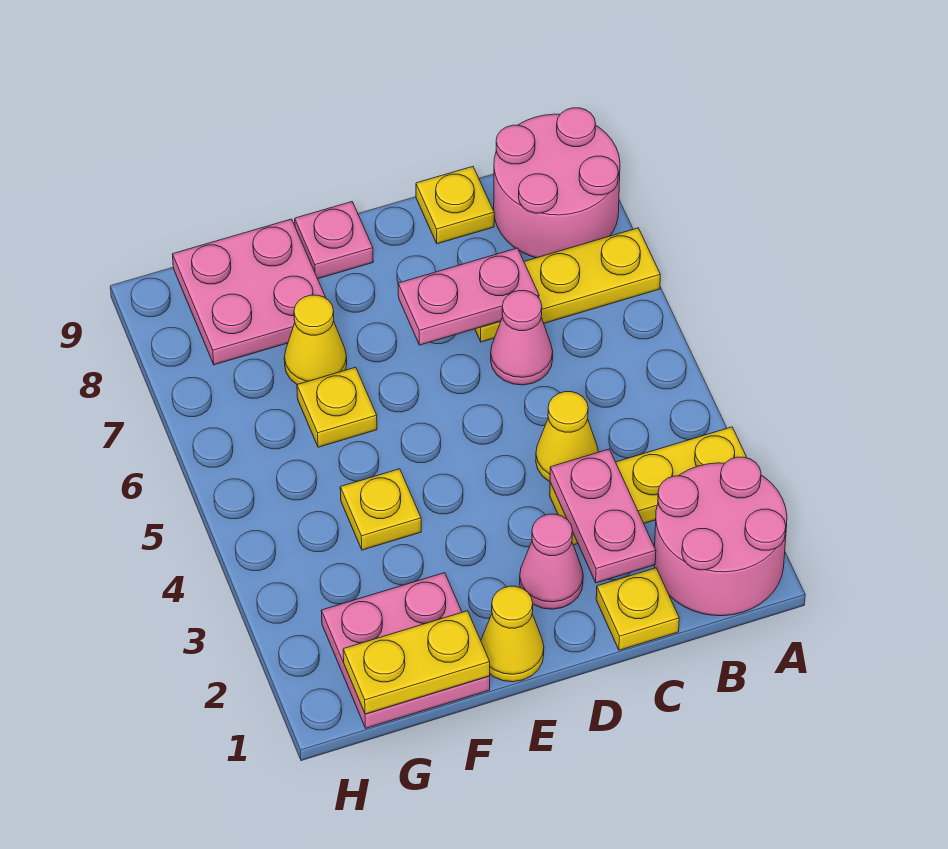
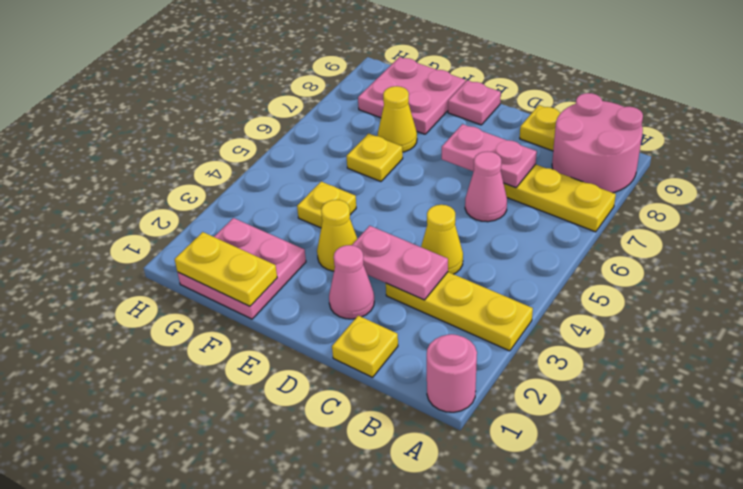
pink 2x2 round brick [654,457,787,616] -> pink 1x1 round brick [427,334,477,412]
pink 1x2 plate [550,449,656,583] -> pink 1x2 plate turned to [352,226,448,300]
yellow 1x1 cone [481,586,544,682] -> yellow 1x1 cone moved to [317,200,357,271]

